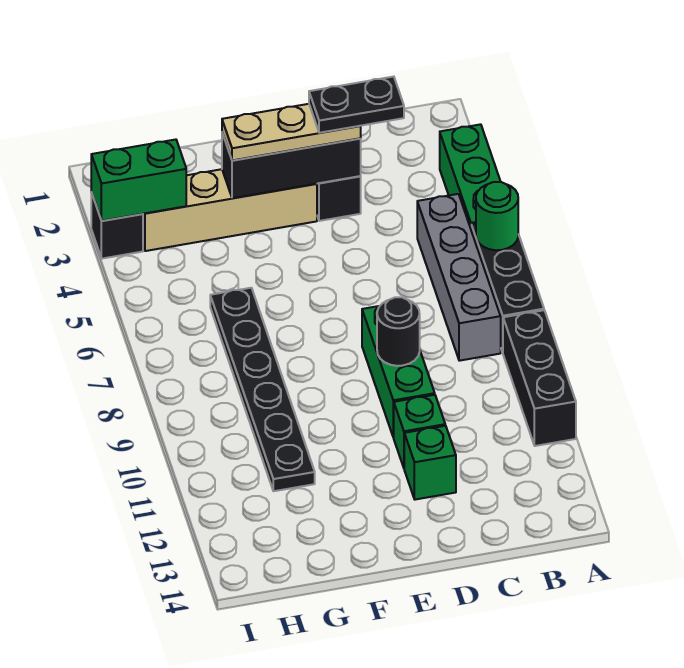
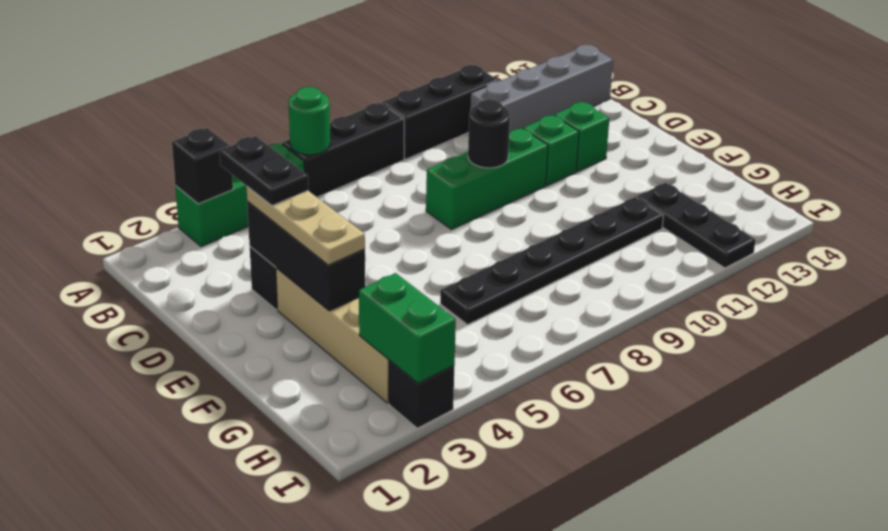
none -> black 1x1 brick [172,128,233,204]
grey 1x4 brick [417,194,501,361] -> grey 1x4 brick moved to [470,45,613,132]
none -> black 1x3 plate [637,183,755,268]

